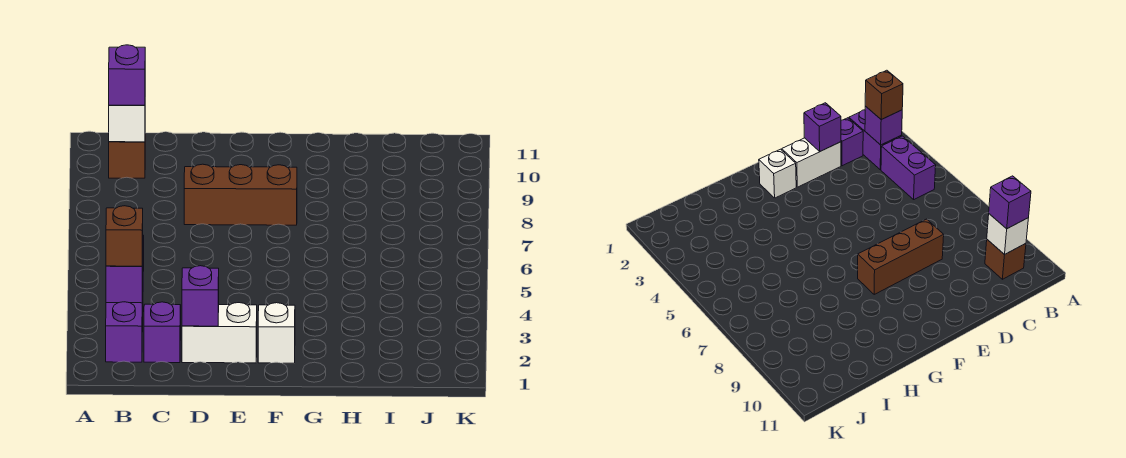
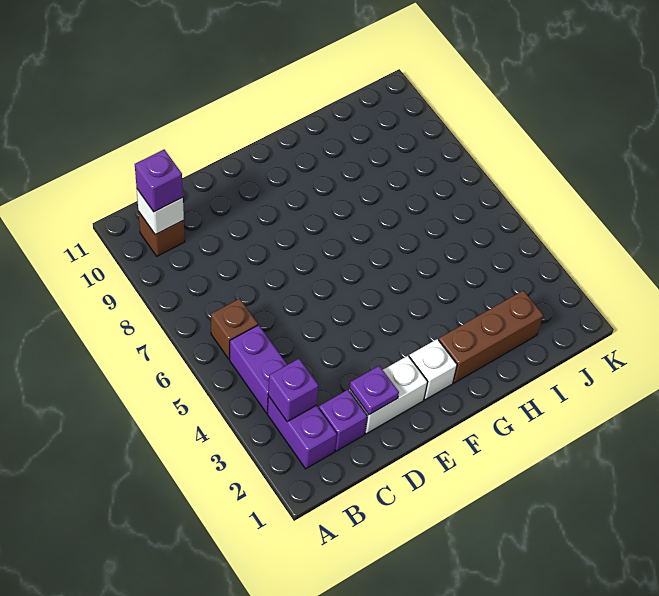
brown 1x1 brick [106,206,143,266] -> brown 1x1 brick moved to [211,299,258,359]
purple 1x1 brick [182,266,219,326] -> purple 1x1 plate [350,366,399,415]
brown 1x3 brick [184,164,297,225] -> brown 1x3 brick moved to [439,290,543,383]

